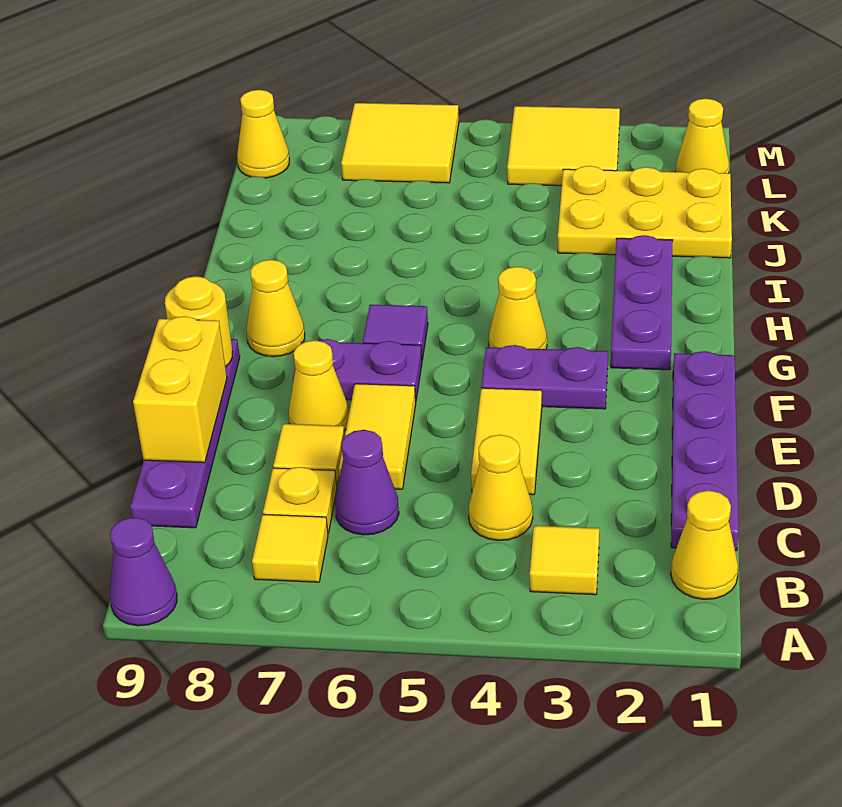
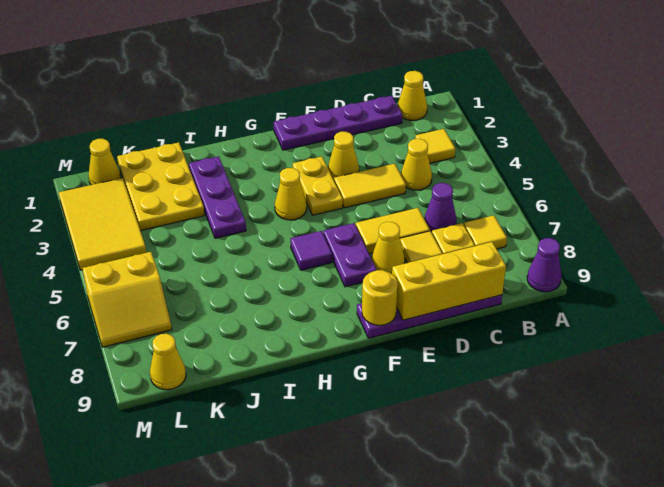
yellow 1x2 brick [133,316,227,463] -> yellow 1x3 brick [392,242,506,320]
purple 1x2 plate [481,345,608,409] -> yellow 1x2 plate [293,157,343,215]
purple 1x3 plate [611,235,673,370] -> purple 1x3 plate turned to [189,156,246,238]
yellow 1x1 cone [247,260,305,357] -> yellow 1x1 cone moved to [328,132,359,180]
yellow 2x2 tile [507,106,620,186] -> yellow 2x3 tile [59,178,146,270]
yellow 2x2 tile [341,103,459,183] -> yellow 2x2 slope [82,252,172,347]

